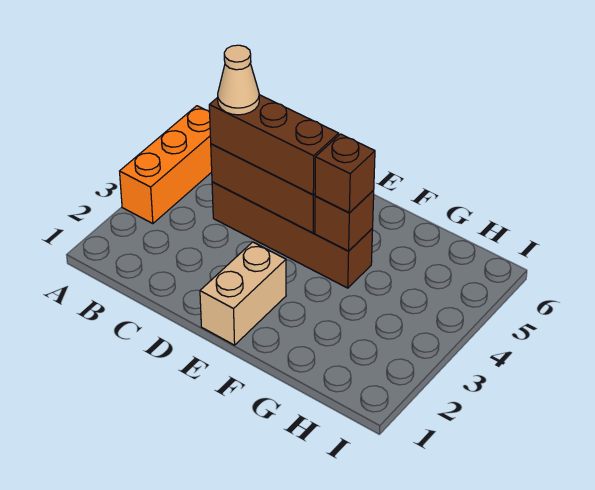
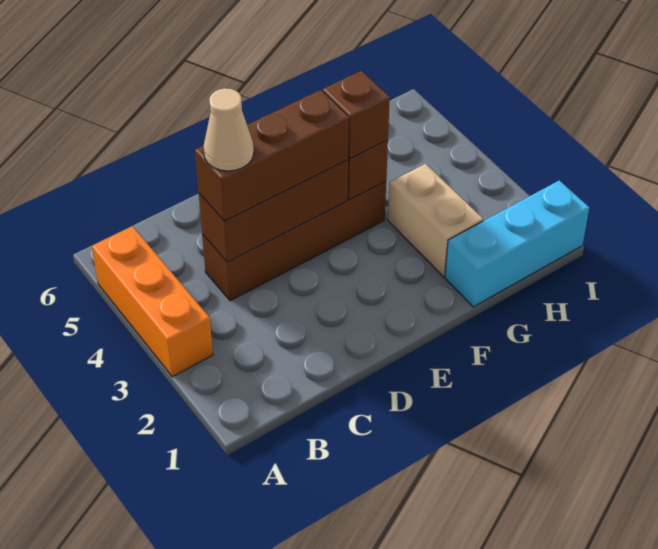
tan 1x2 brick [200,242,286,345] -> tan 1x2 brick moved to [388,164,483,277]
none -> cyan 1x3 brick [445,180,589,307]

